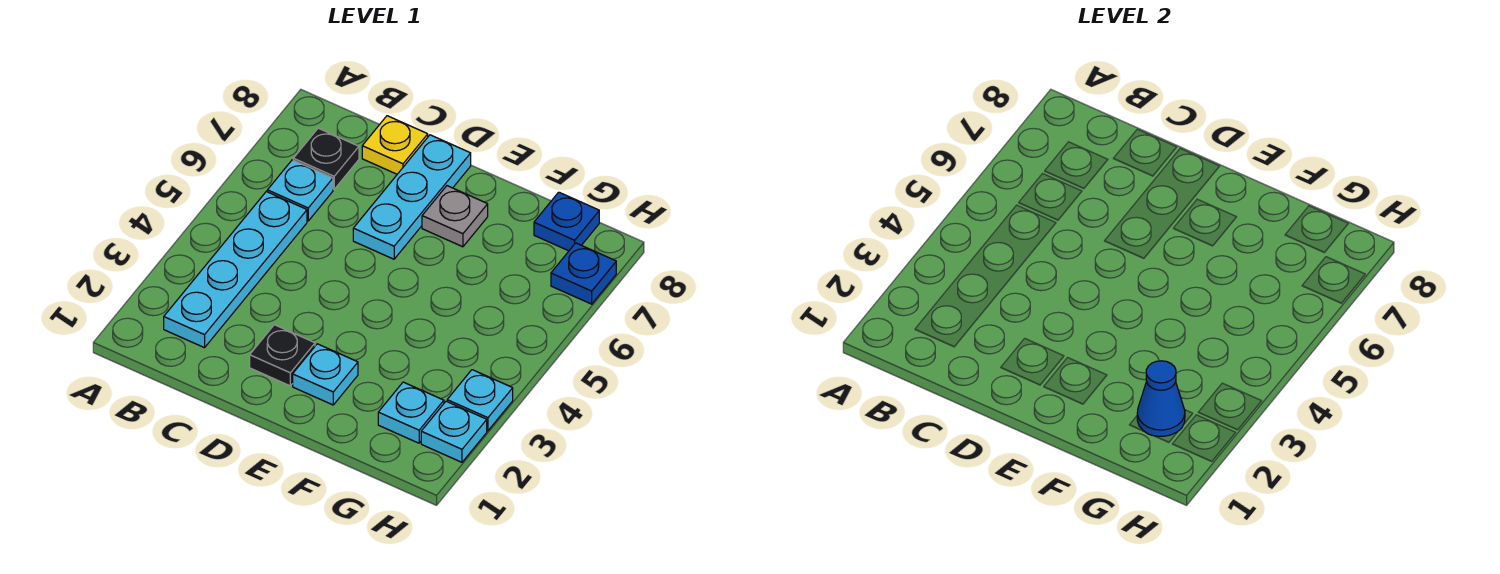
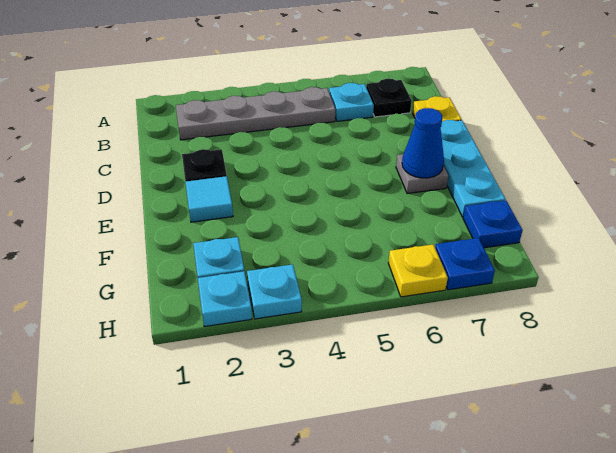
cyan 1x4 plate [164,192,307,348] -> grey 1x4 plate [176,87,335,140]
cyan 1x3 plate [353,135,471,259] -> cyan 1x3 plate turned to [440,120,505,217]
cyan 1x1 plate [293,344,358,405] -> cyan 1x1 tile [186,176,233,222]
blue 1x1 cone [1137,361,1185,436] -> blue 1x1 cone moved to [402,108,444,178]
none -> yellow 1x1 plate [388,245,448,297]

